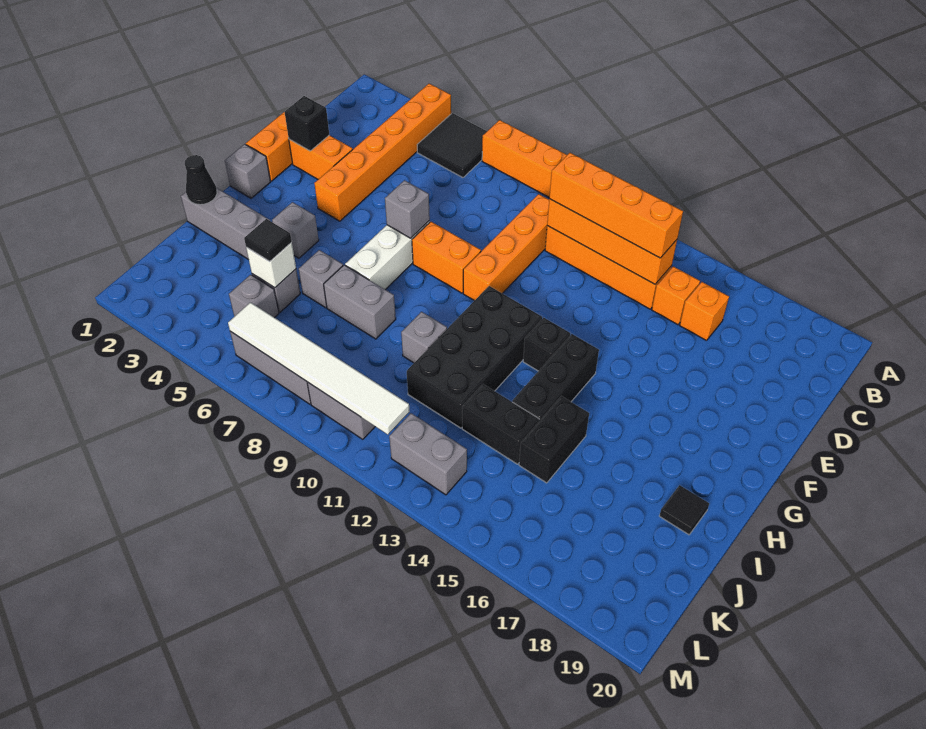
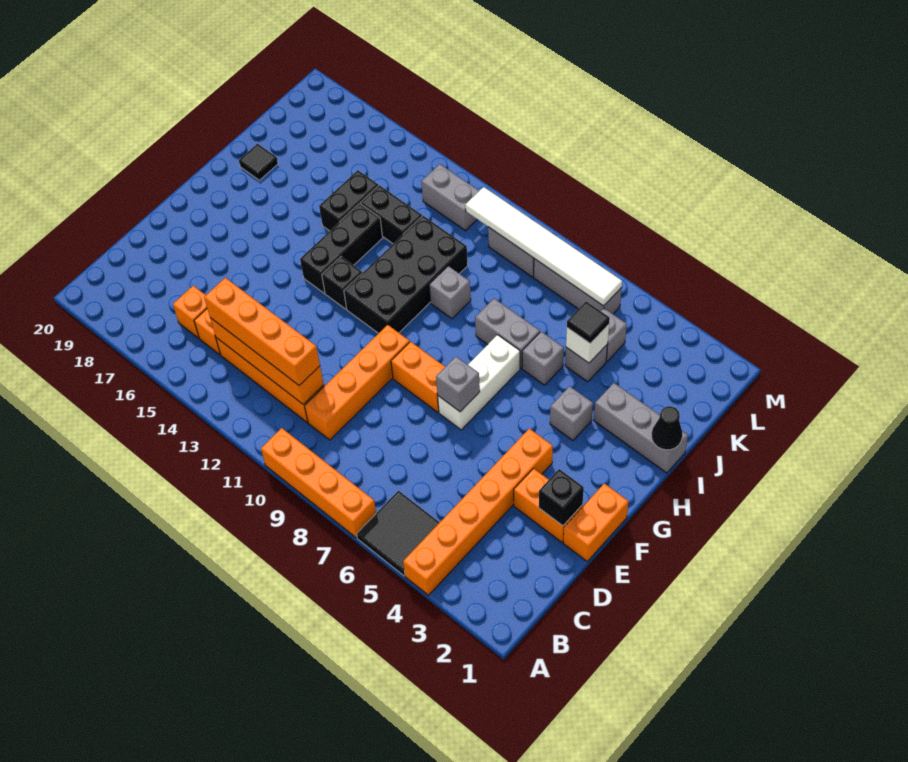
grey 1x1 brick [225,144,271,198] -> none

